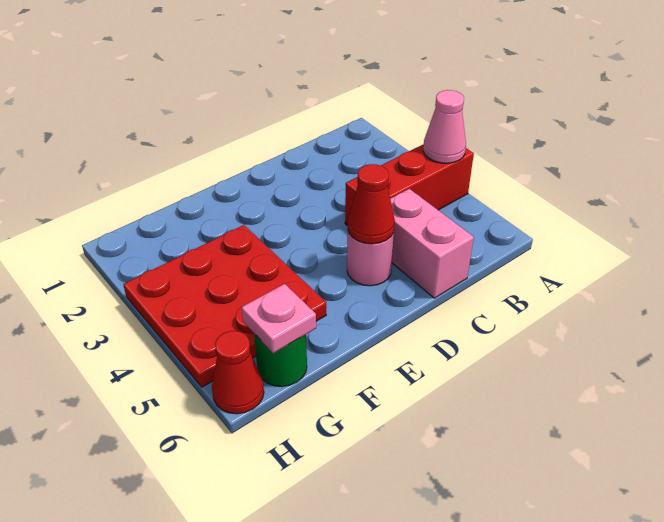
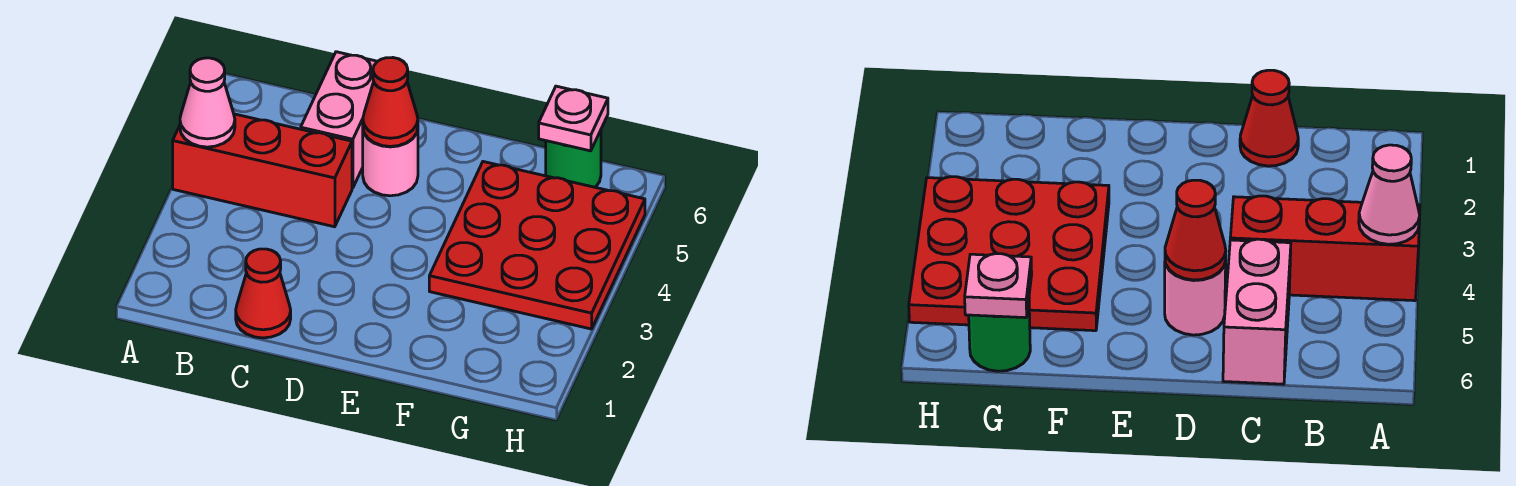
red 1x1 cone [212,331,264,414] -> red 1x1 cone moved to [236,249,291,338]

